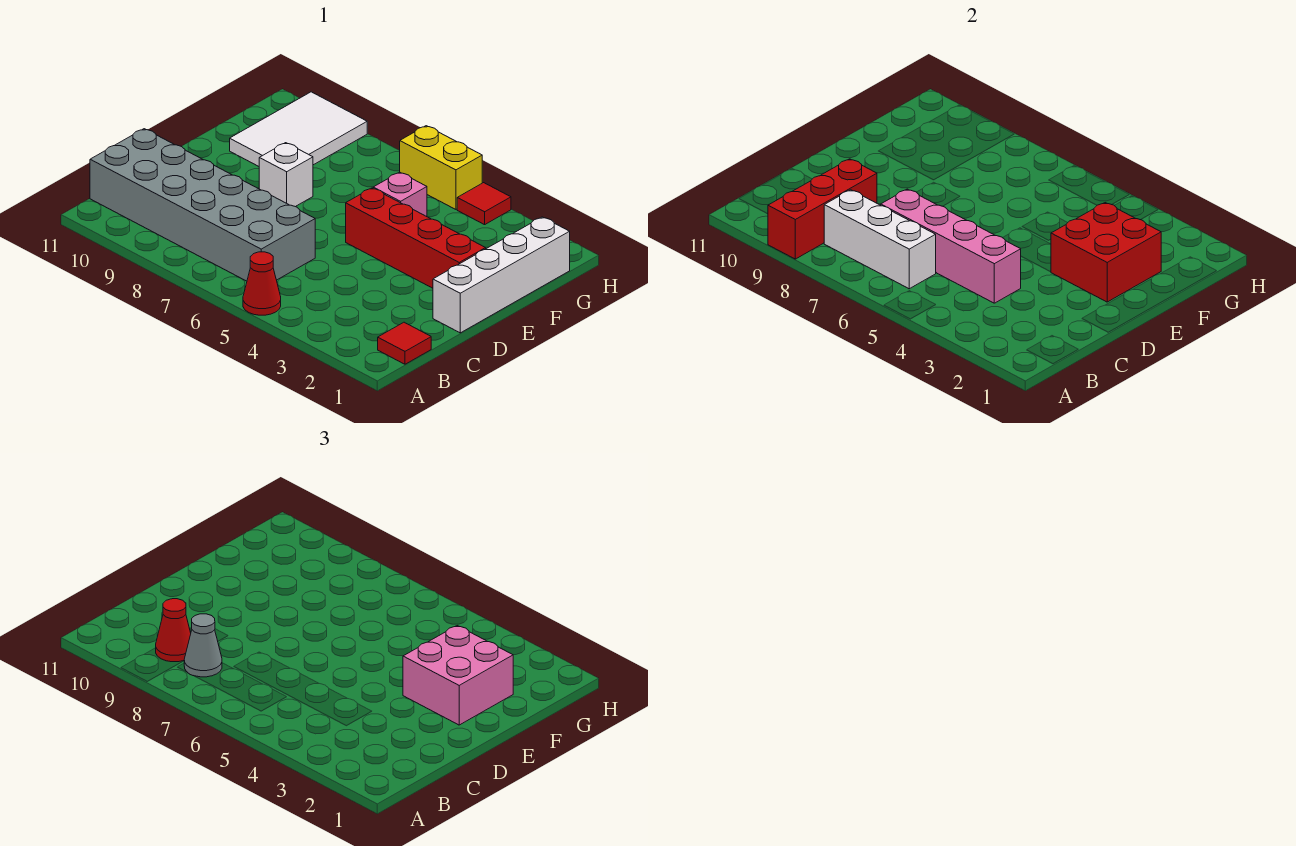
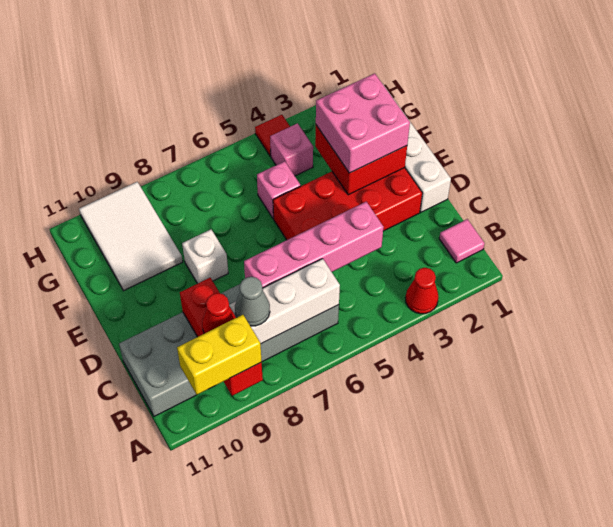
red 1x1 cone [243,252,281,315] -> red 1x1 cone moved to [405,268,438,314]
red 1x1 tile [378,322,431,364] -> pink 1x1 tile [439,219,485,263]
red 1x4 brick [346,188,486,288] -> red 2x4 brick [273,168,422,240]
none -> pink 1x1 brick [270,123,313,176]
yellow 1x2 brick [400,126,482,209] -> yellow 1x2 brick moved to [177,315,262,395]

